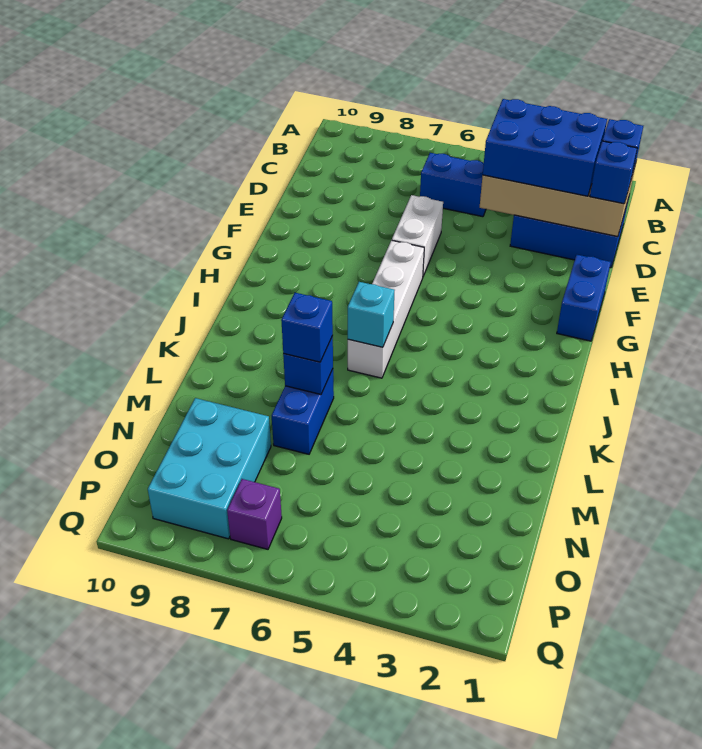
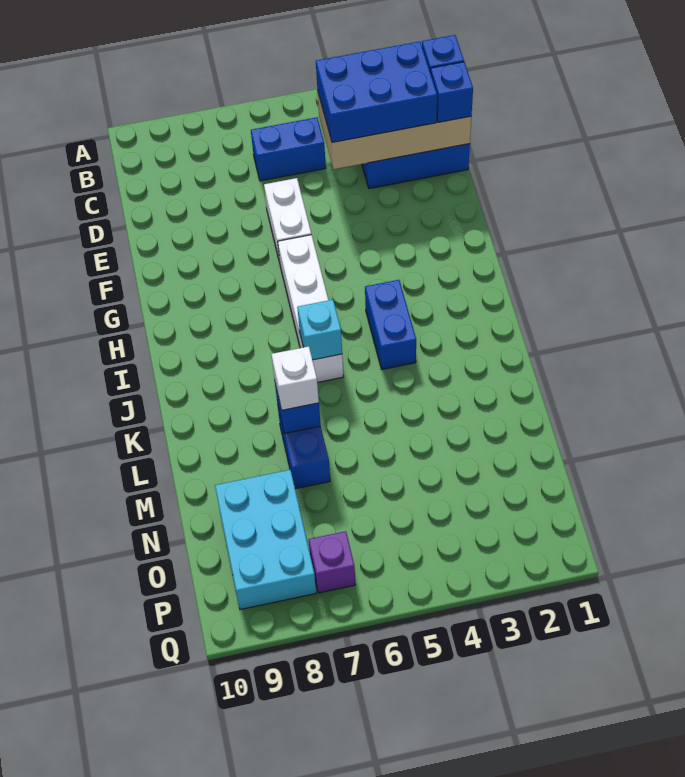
blue 1x2 brick [557,255,611,341] -> blue 1x2 brick moved to [365,280,416,369]
blue 1x1 brick [281,293,333,362] -> white 1x1 brick [271,346,319,410]

